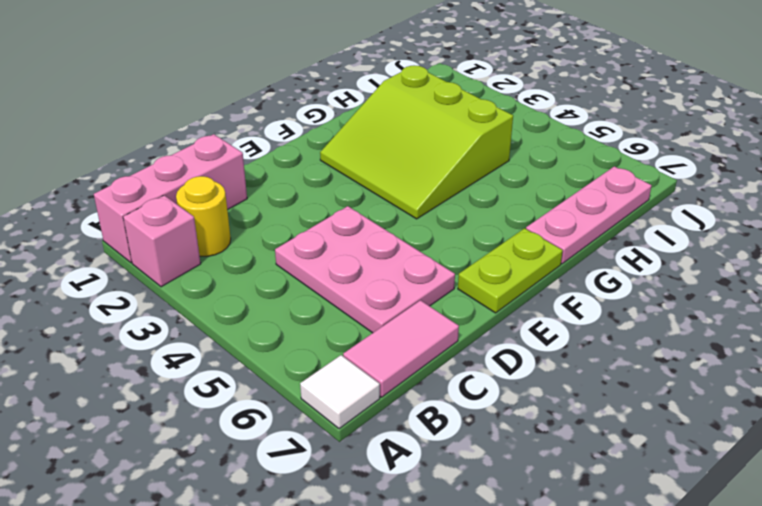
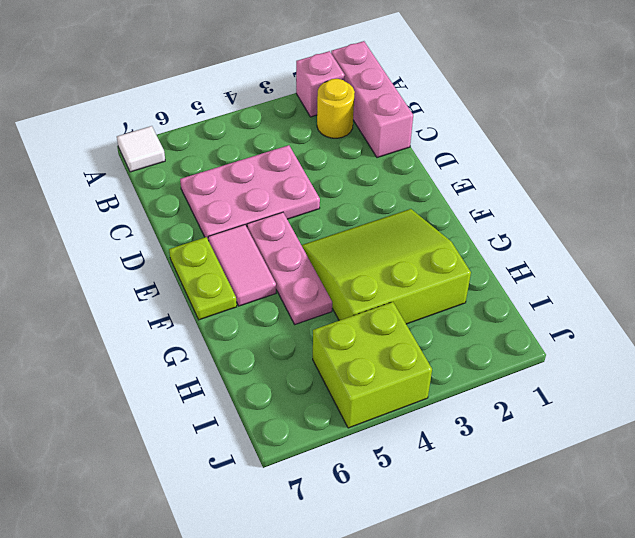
pink 1x2 tile [343,300,459,397] -> pink 1x2 tile moved to [208,225,276,306]
pink 1x3 plate [526,166,652,264] -> pink 1x3 plate moved to [247,212,332,324]
none -> lime 2x2 brick [313,302,432,428]

